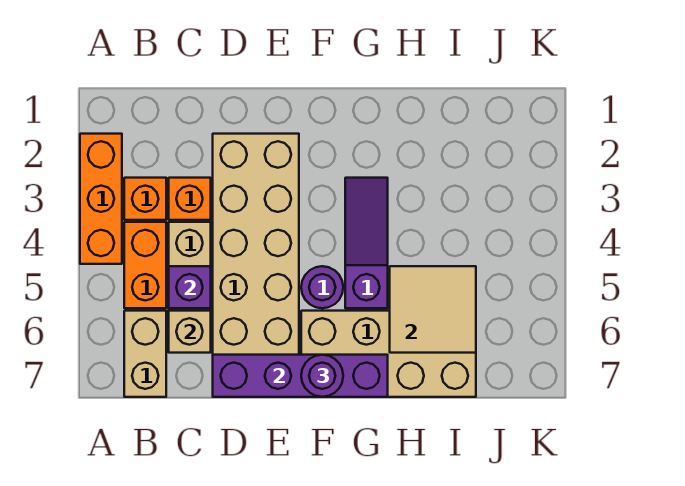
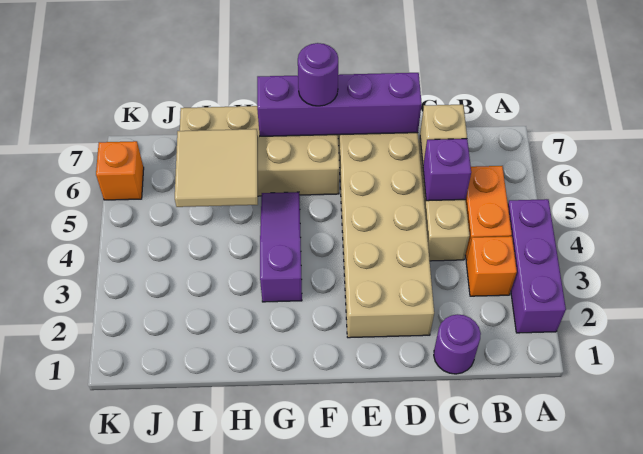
orange 1x3 brick [80,134,122,264] -> purple 1x3 brick [508,199,566,333]
tan 1x2 brick [124,311,166,397] -> none
orange 1x1 brick [169,178,211,220] -> orange 1x1 brick moved to [96,141,144,200]
purple 1x1 round brick [301,266,343,308] -> purple 1x1 round brick moved to [434,314,481,374]
purple 1x3 slope [345,178,388,308] -> purple 1x3 slope turned to [260,192,302,302]

